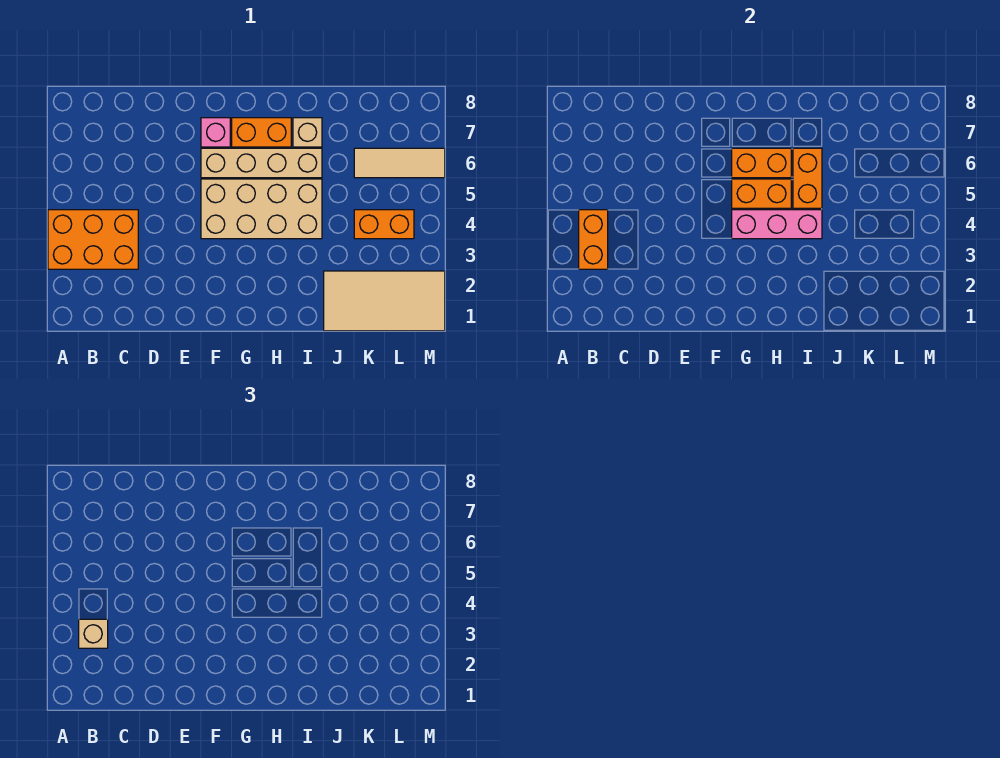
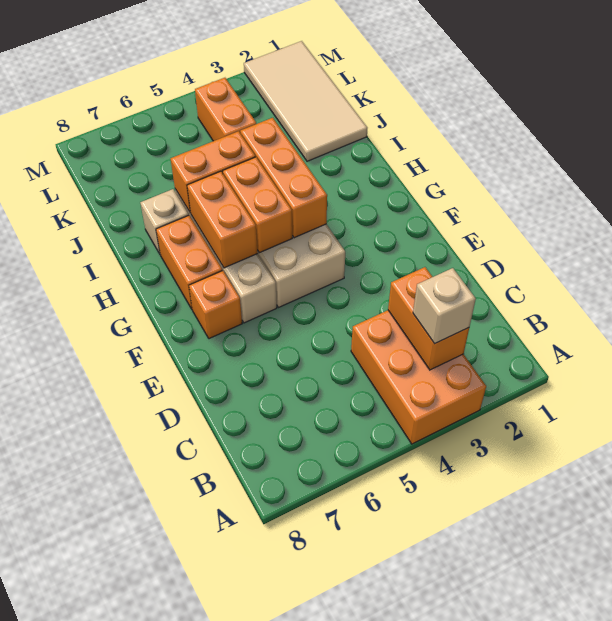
orange 1x2 brick [579,210,608,269] -> orange 1x2 brick turned to [388,267,469,370]
pink 1x1 brick [201,118,230,147] -> orange 1x1 brick [189,271,242,339]
pink 1x3 brick [732,210,822,239] -> orange 1x3 brick [240,118,327,238]
tan 1x3 tile [354,148,445,178] -> none

